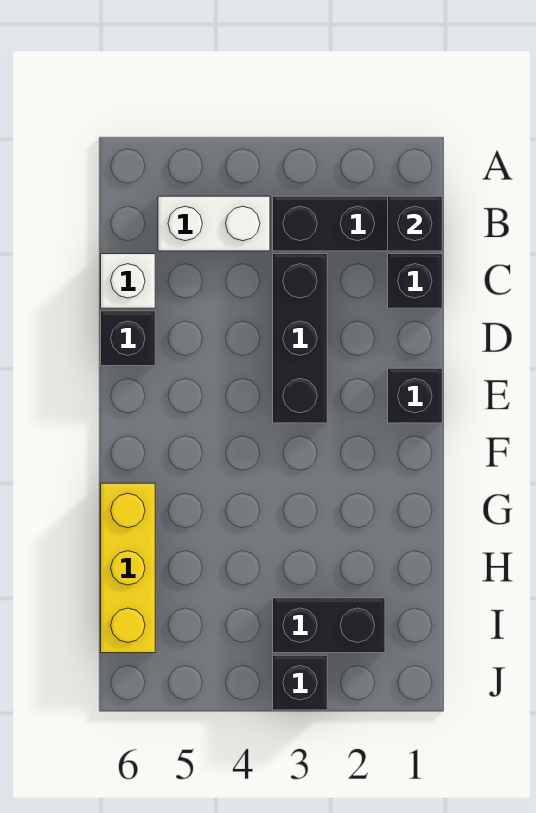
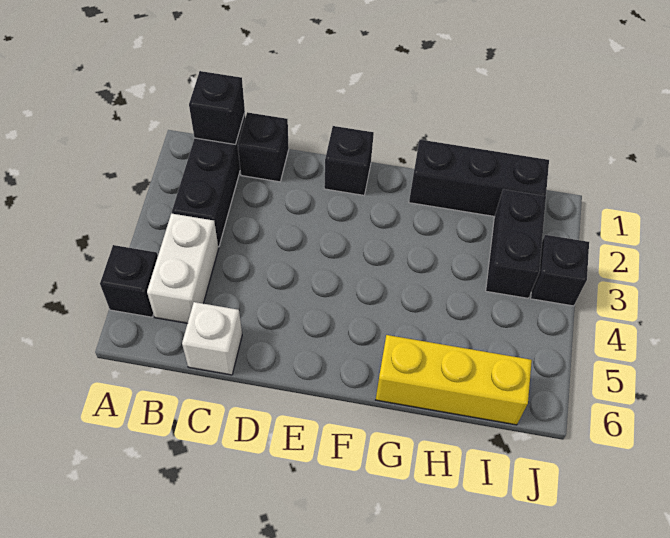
black 1x3 brick [273,254,327,423] -> black 1x3 brick moved to [409,140,549,217]
black 1x1 brick [101,311,155,366] -> black 1x1 brick moved to [100,245,158,317]

